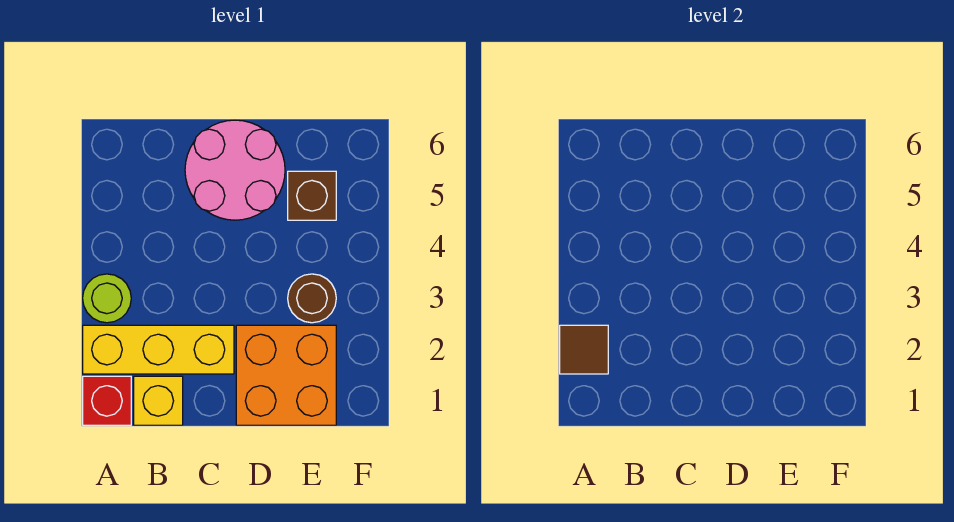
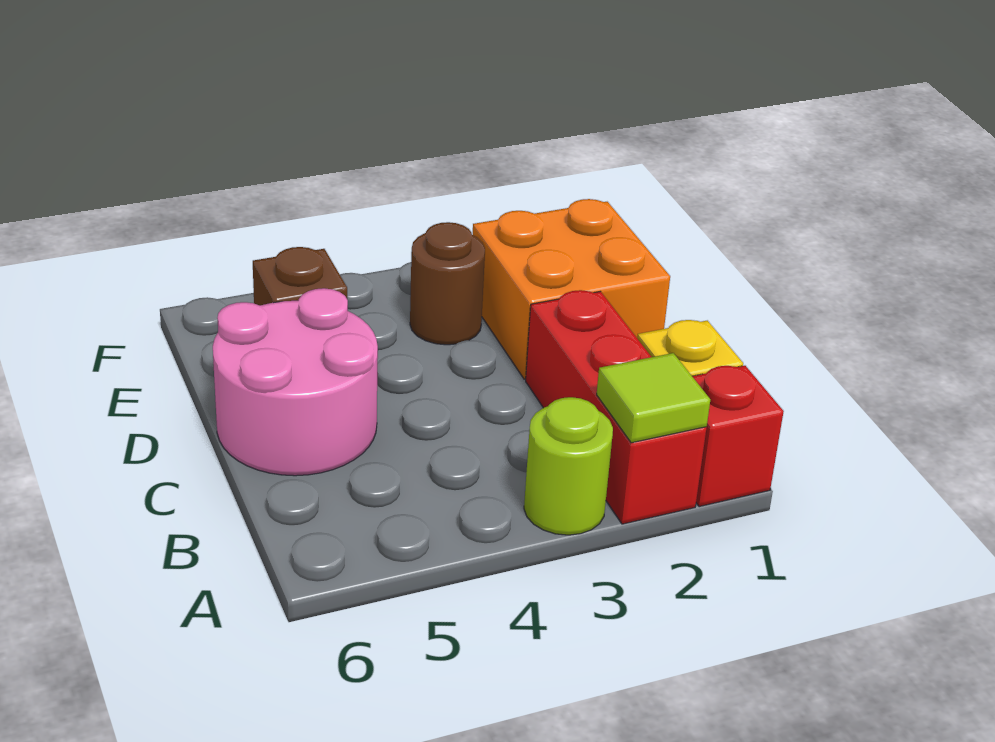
yellow 1x3 brick [83,325,234,374] -> red 1x3 brick [526,290,706,524]
brown 1x1 tile [560,325,608,374] -> lime 1x1 tile [597,353,710,443]

